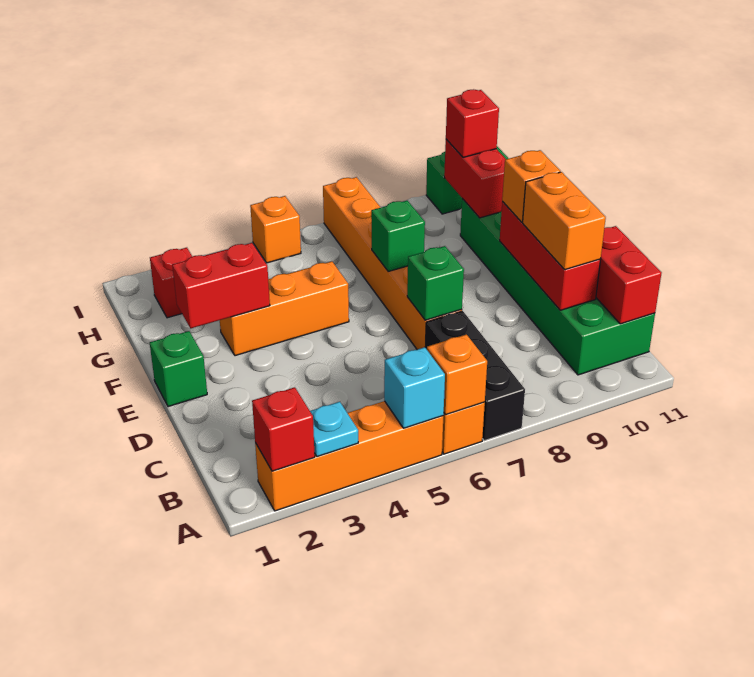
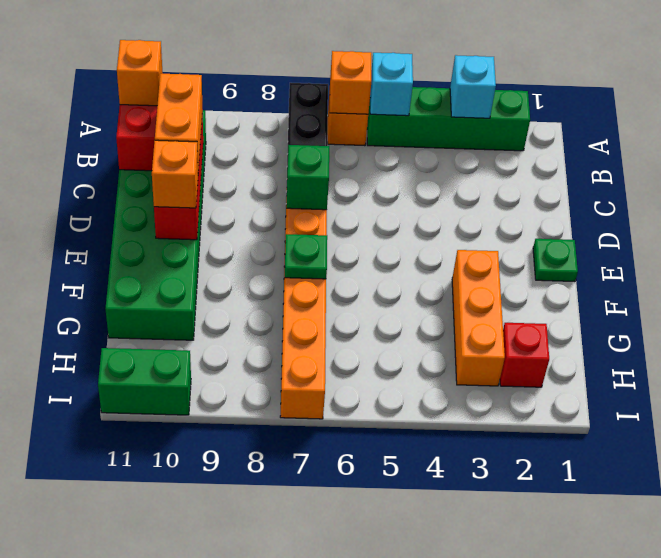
orange 1x4 brick [255,401,443,511] -> green 1x4 brick [367,87,530,151]
red 1x1 brick [252,387,315,471] -> none
cyan 1x1 plate [310,402,358,457] -> cyan 1x1 brick [450,55,496,118]
green 1x1 brick [150,331,207,407] -> green 1x1 plate [533,239,578,282]
red 1x2 brick [172,243,270,328] -> none
orange 1x3 brick [220,261,349,356] -> orange 1x3 brick turned to [452,250,505,386]
green 1x1 brick [371,201,425,271] -> green 1x1 plate [285,234,327,279]
red 1x2 brick [444,139,506,218] -> none
red 1x1 brick [446,89,499,157] -> none
orange 1x1 brick [250,196,301,263] -> orange 1x1 brick moved to [117,40,163,106]

